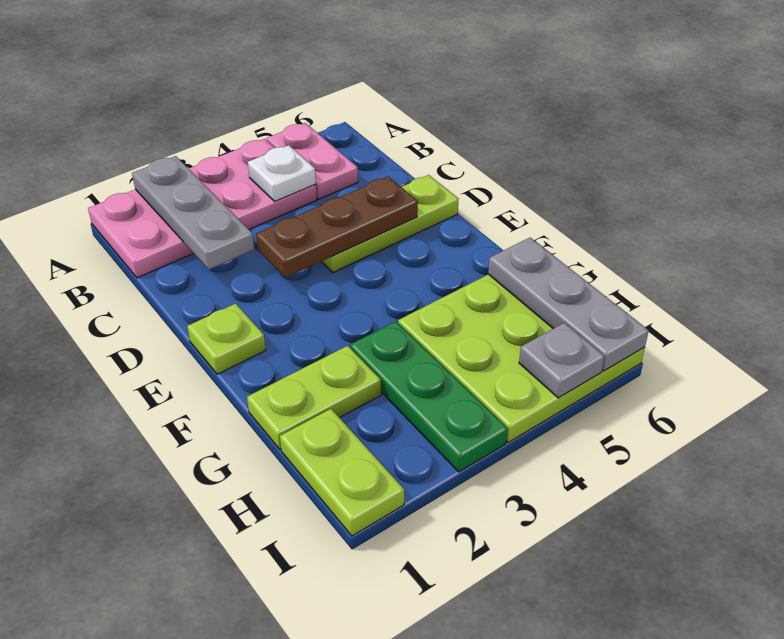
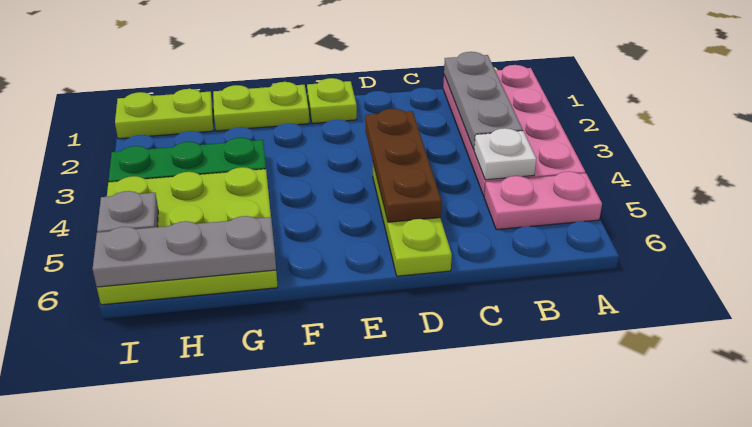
grey 1x3 plate [132,156,254,269] -> grey 1x3 plate turned to [444,52,523,149]
lime 1x2 plate [247,346,381,450] -> lime 1x2 plate turned to [213,82,309,131]

